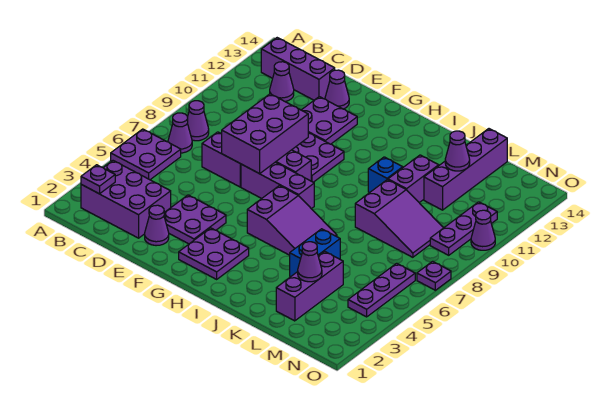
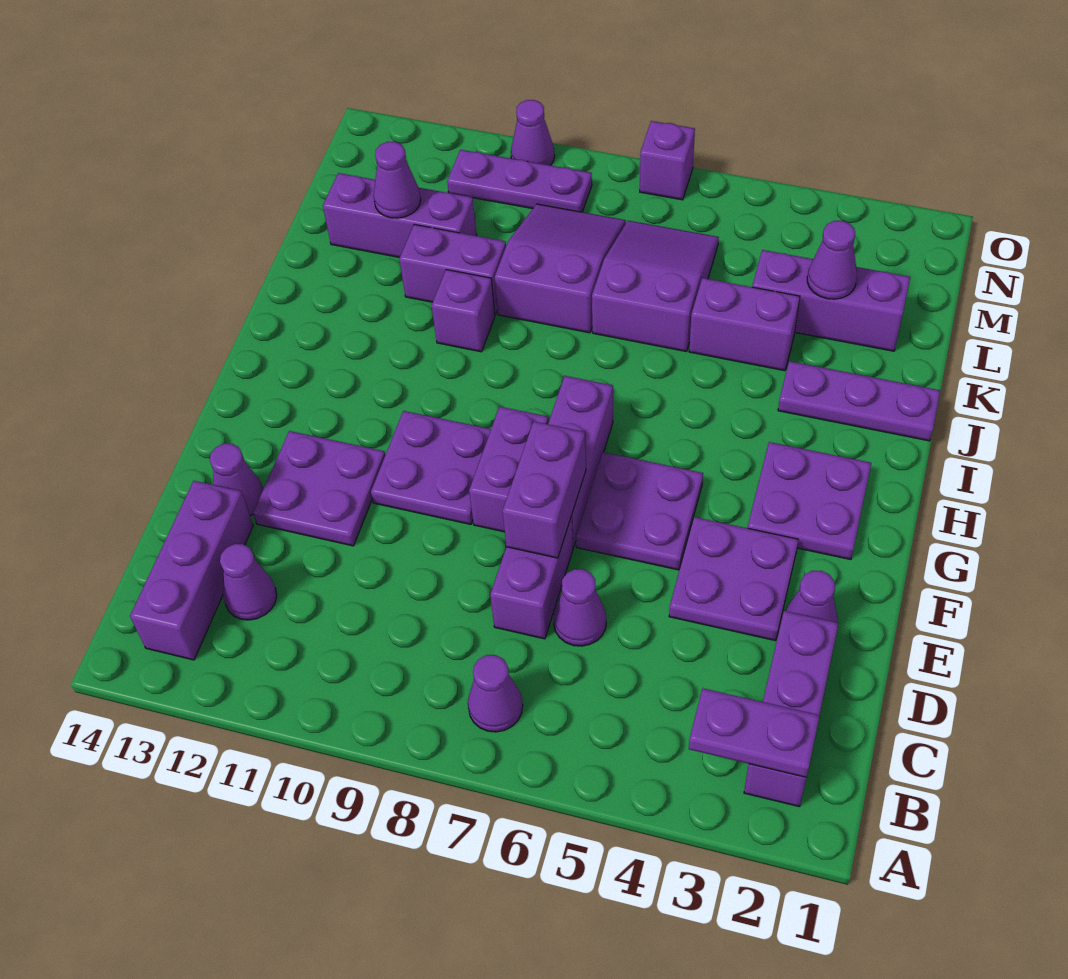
purple 2x2 plate [111,129,181,180] -> purple 2x2 plate moved to [576,452,703,570]
purple 2x3 brick [81,161,171,238] -> purple 1x3 brick [744,611,839,807]
purple 1x1 plate [81,165,115,194] -> purple 1x2 plate [689,688,820,777]
purple 1x1 cone [187,101,209,141] -> purple 1x1 cone moved to [553,569,606,646]
purple 2x3 brick [222,94,308,174] -> purple 1x2 brick [503,422,586,558]
purple 2x3 slope [247,186,337,255] -> purple 2x3 slope moved to [592,221,719,352]
blue 1x1 brick [368,157,403,193] -> purple 1x1 brick [432,270,495,352]
blue 1x2 brick [290,229,340,277] -> purple 1x2 brick [689,278,800,371]
purple 1x4 brick [424,129,507,210] -> purple 1x3 brick [323,173,477,257]
purple 1x3 plate [348,263,415,317] -> purple 1x3 plate moved to [778,361,940,441]
purple 1x1 plate [417,261,451,290] -> purple 1x1 brick [640,121,695,200]

